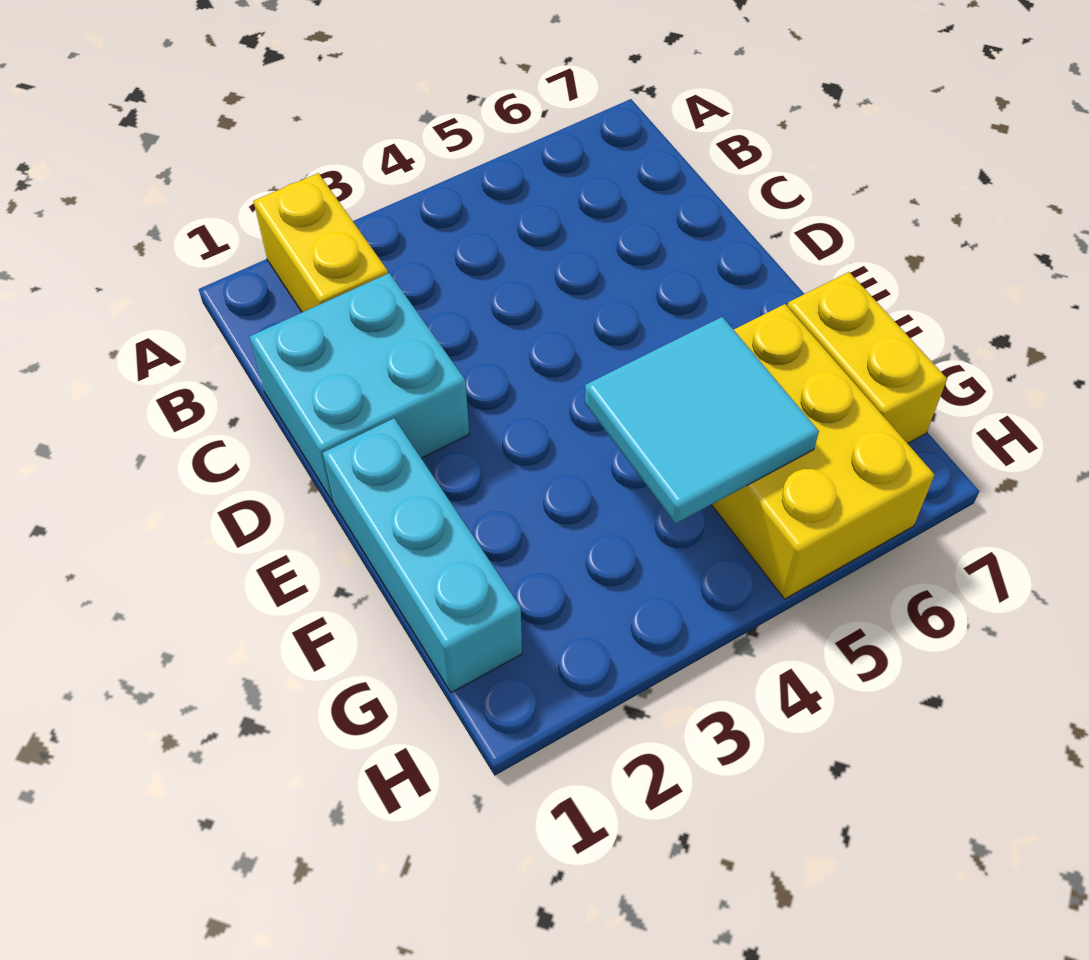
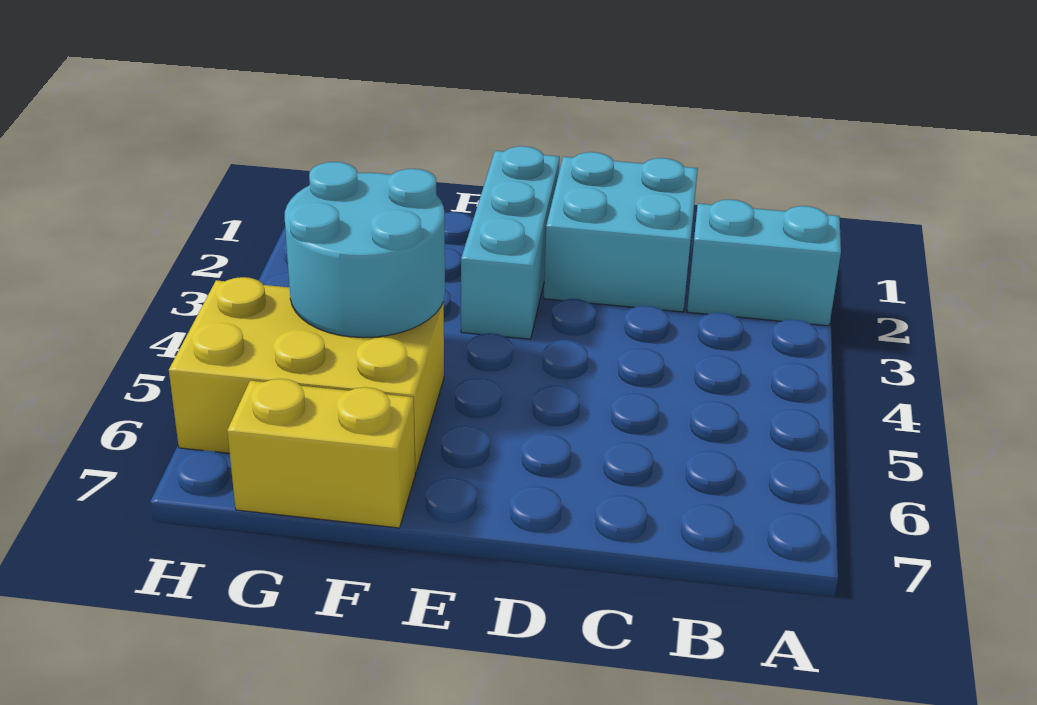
yellow 1x2 brick [254,173,388,312] -> cyan 1x2 brick [687,199,841,326]
cyan 1x3 brick [323,418,522,693] -> cyan 1x3 brick turned to [461,146,560,339]
cyan 2x2 tile [585,317,819,524] -> cyan 2x2 round brick [285,162,445,338]

